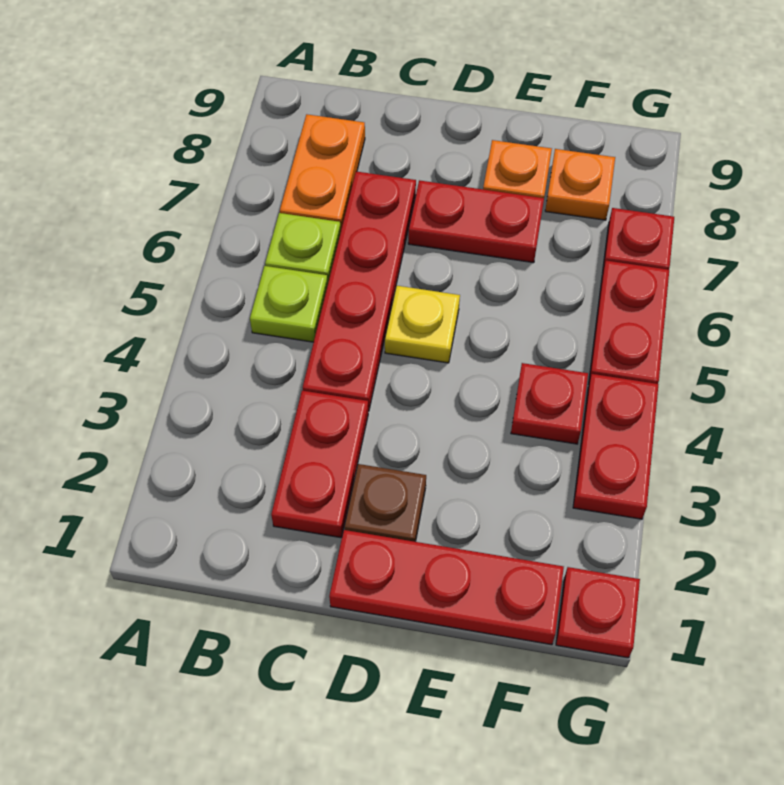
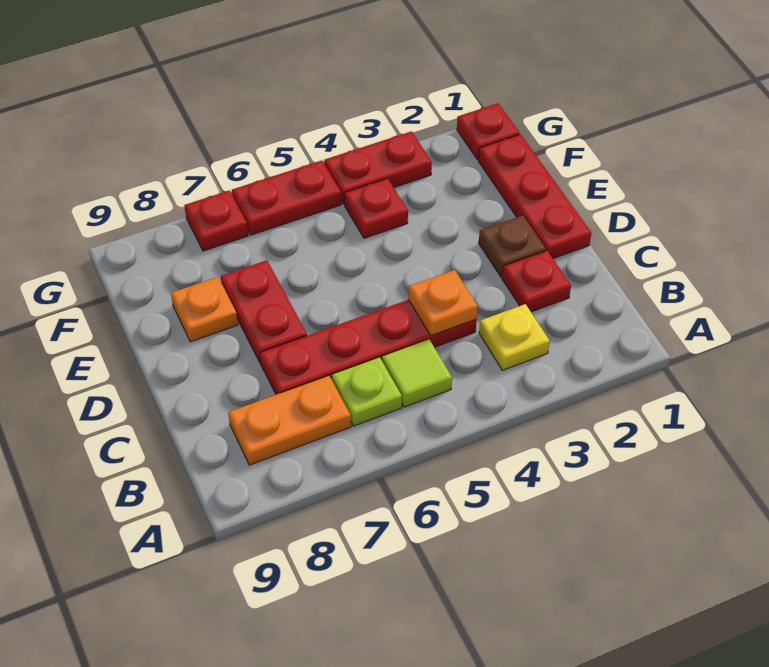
lime 1x1 plate [250,266,328,342] -> lime 1x1 tile [382,339,452,407]
red 1x2 plate [271,391,368,538] -> red 1x1 plate [502,251,571,312]
yellow 1x1 plate [385,286,460,363] -> yellow 1x1 plate moved to [479,304,550,370]
orange 1x1 plate [545,149,615,220] -> orange 1x1 plate moved to [408,270,478,336]

